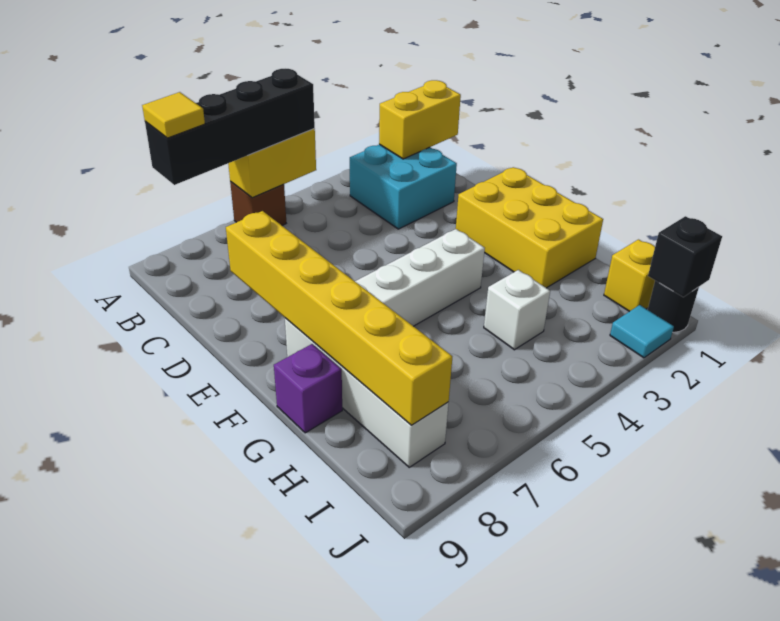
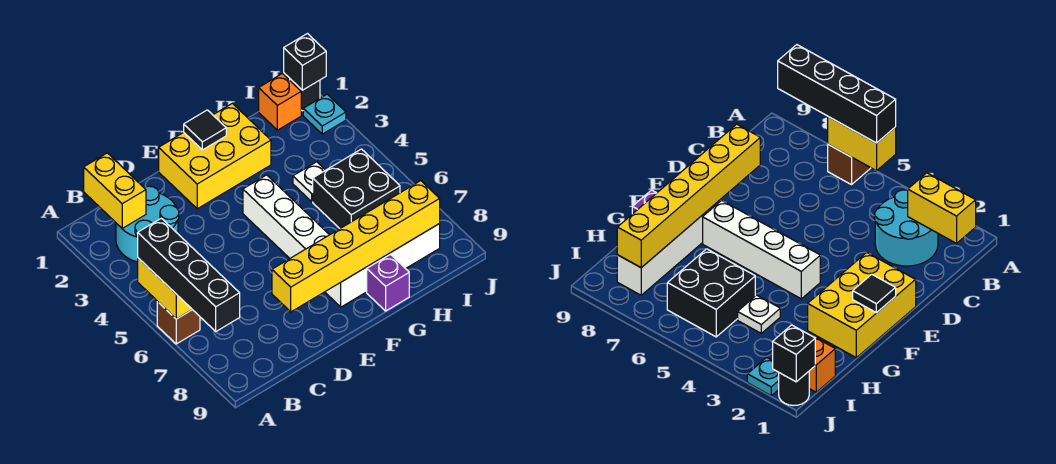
yellow 1x1 tile [142,92,205,138] -> none
cyan 2x2 brick [350,144,457,229] -> cyan 2x2 round brick [116,186,179,262]
none -> black 1x1 tile [184,110,226,150]
white 1x1 brick [484,270,550,350] -> white 1x1 plate [293,162,325,202]
none -> black 2x2 brick [313,149,400,228]
yellow 1x1 brick [604,240,655,312] -> orange 1x1 brick [259,74,301,130]
cyan 1x1 tile [610,305,674,358] -> cyan 1x1 plate [303,94,346,134]

